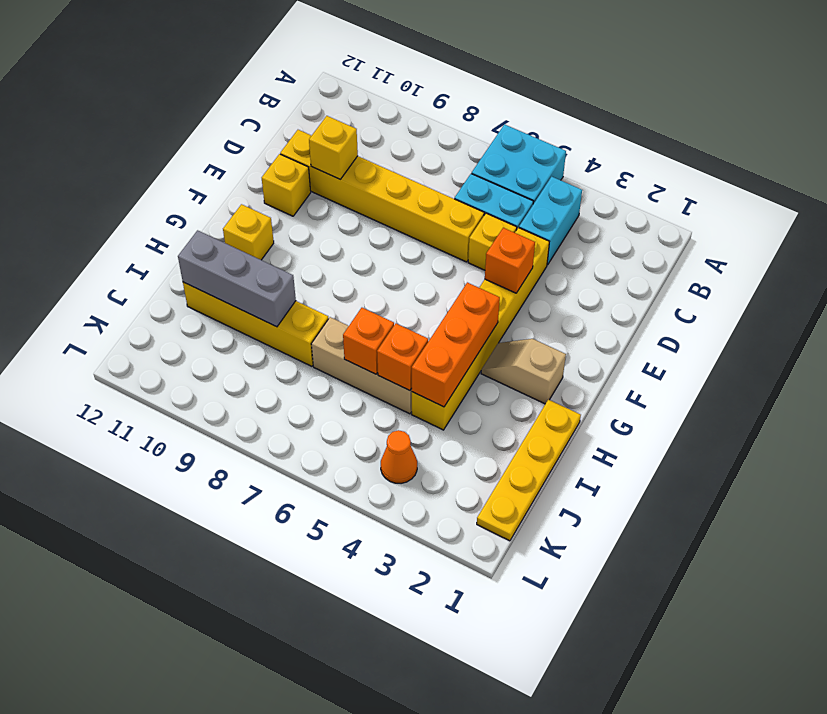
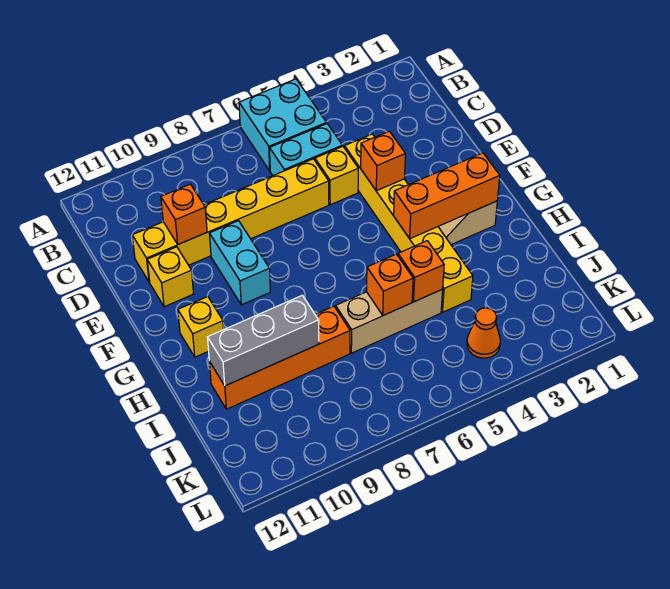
cyan 1x2 brick [519,177,582,265] -> cyan 1x2 brick moved to [209,221,270,305]
yellow 1x1 brick [309,116,358,179] -> orange 1x1 brick [161,184,207,244]
orange 1x3 brick [412,282,500,407] -> orange 1x3 brick turned to [394,153,500,239]
yellow 1x4 plate [477,400,581,541] -> none
yellow 1x4 brick [183,282,329,366] -> orange 1x4 brick [209,306,350,409]

